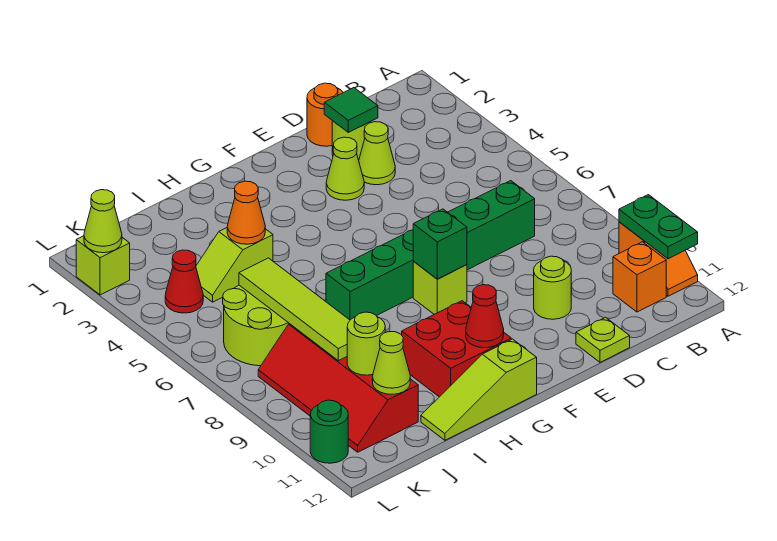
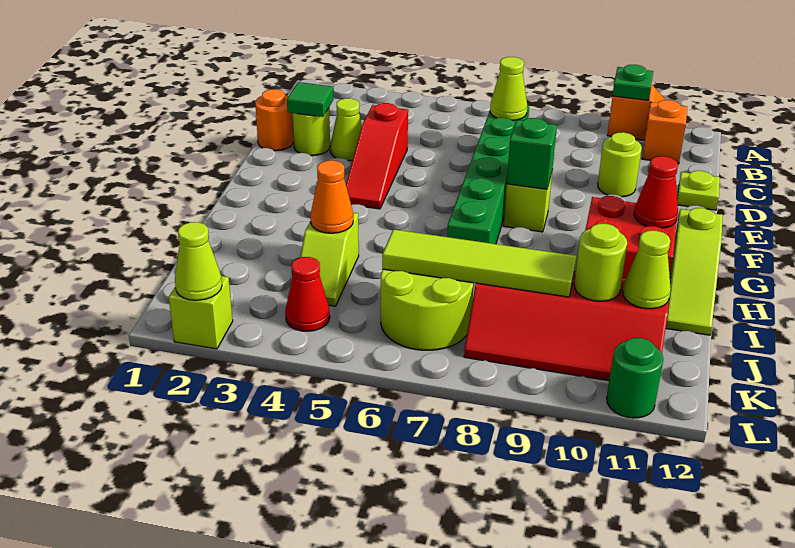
green 1x2 plate [619,195,698,259] -> green 1x1 plate [613,65,653,100]
none -> red 1x3 slope [346,103,408,209]
lime 1x1 cone [326,137,364,200] -> lime 1x1 cone moved to [490,57,527,121]

